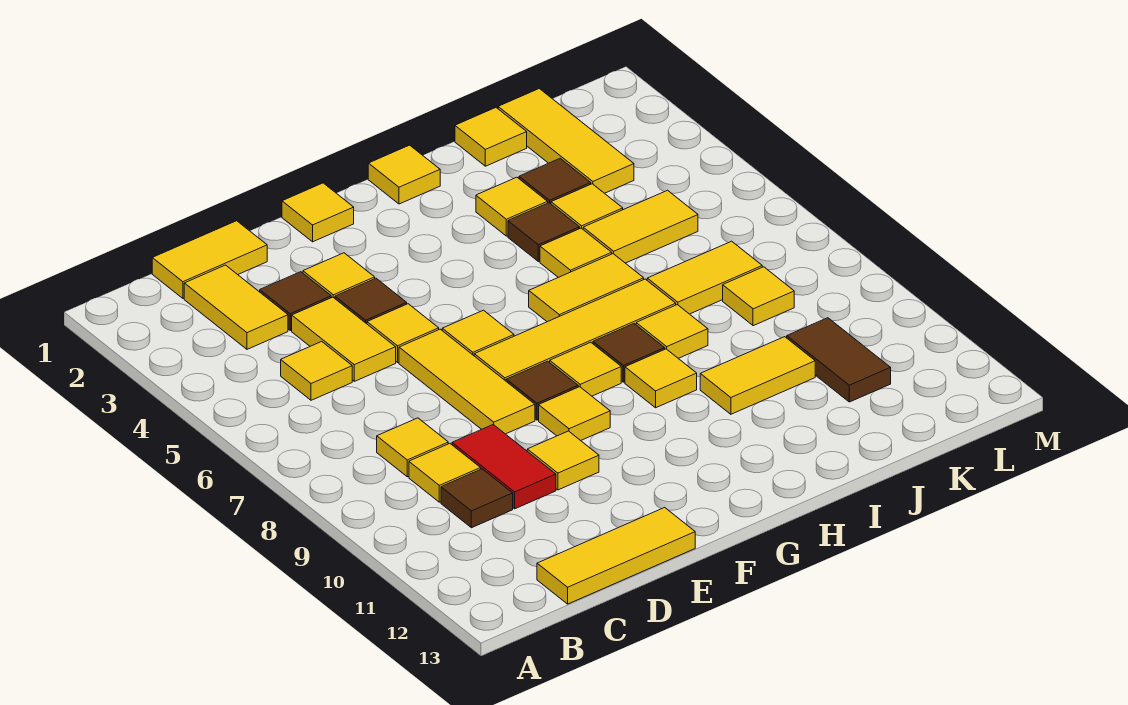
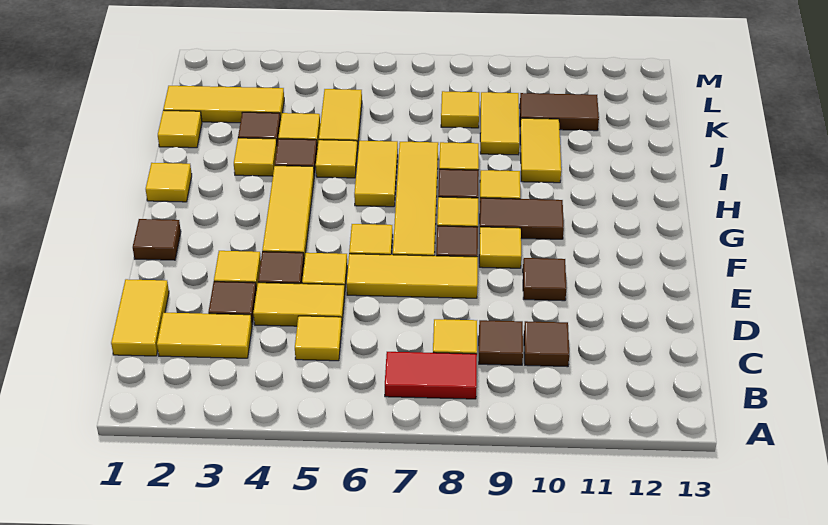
yellow 1x1 tile [409,444,481,502] -> brown 1x1 tile [479,320,523,365]
yellow 1x3 tile [537,507,695,604] -> yellow 1x3 tile moved to [262,166,314,262]
red 1x2 tile [452,425,556,509] -> red 1x2 tile moved to [385,352,477,399]
yellow 1x1 tile [527,431,599,490] -> brown 1x1 tile [523,258,567,301]
yellow 1x1 tile [282,183,354,242] -> brown 1x1 tile [133,219,181,260]
none -> brown 1x2 tile [480,198,564,239]
yellow 1x2 tile [647,241,762,314] -> yellow 1x2 tile moved to [480,92,519,155]

